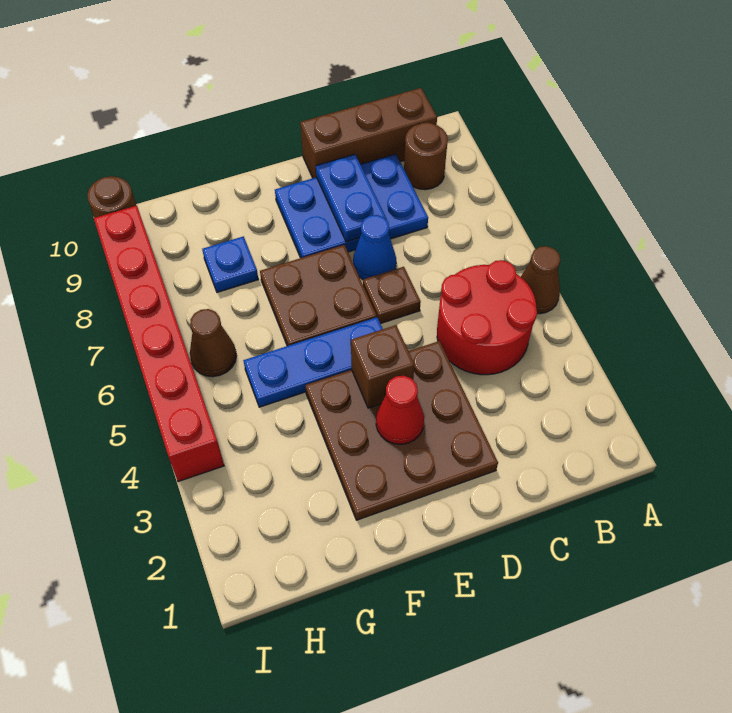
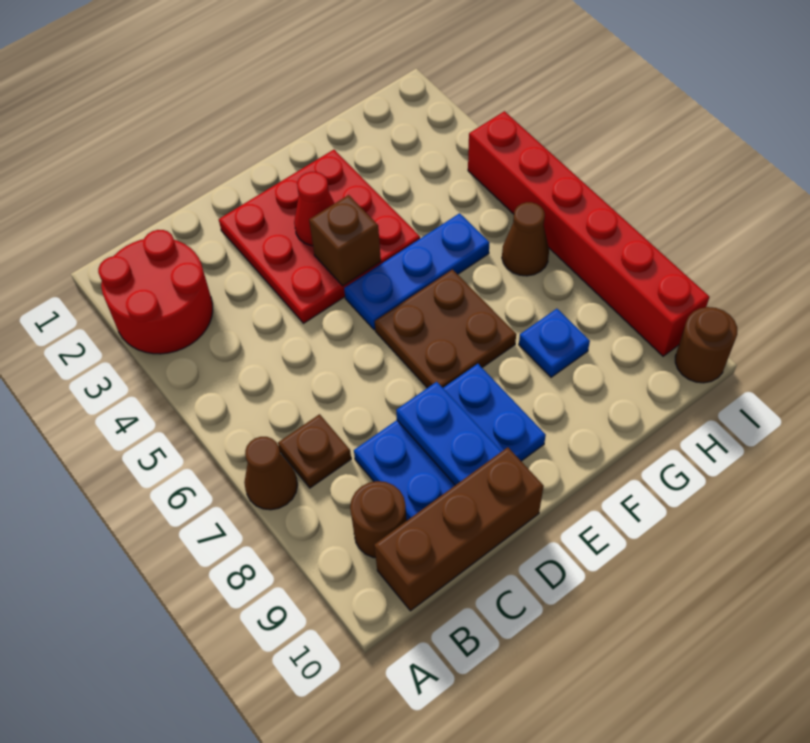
brown 1x1 cone [521,246,560,314] -> brown 1x1 cone moved to [244,437,297,510]
red 2x2 round brick [437,260,537,375] -> red 2x2 round brick moved to [98,230,213,354]
brown 3x3 plate [305,341,498,520] -> red 3x3 plate [219,150,420,323]
brown 1x1 plate [363,267,421,324] -> brown 1x1 plate moved to [278,414,351,488]
blue 1x1 cone [353,215,396,279] -> none

